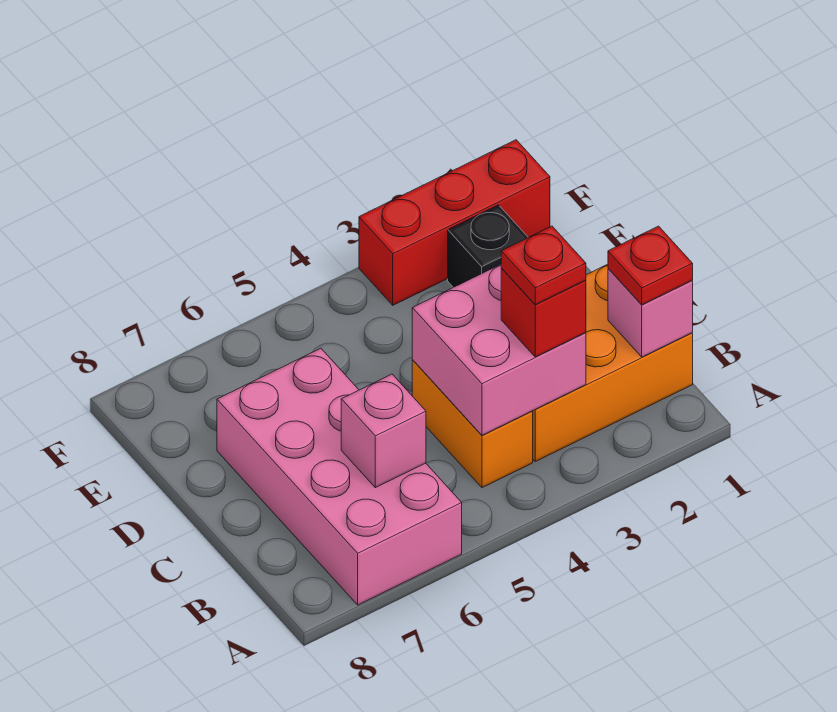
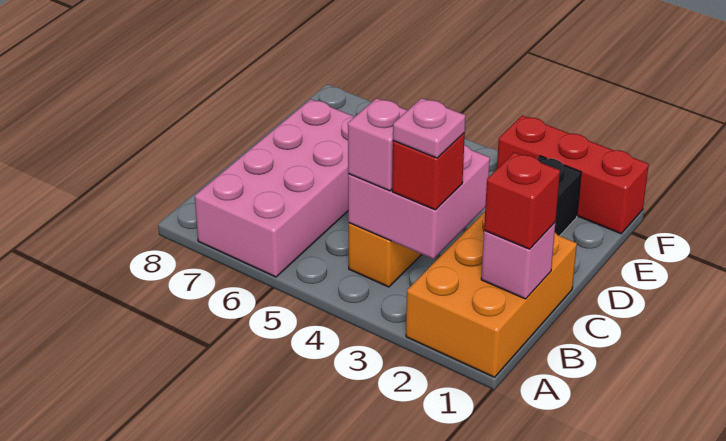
orange 2x3 brick [533,264,693,462] -> orange 2x3 brick turned to [406,212,577,377]
red 1x1 plate [608,226,693,305] -> red 1x1 brick [484,152,560,249]
red 1x1 plate [501,226,586,305] -> pink 1x1 plate [393,98,466,158]
pink 1x1 brick [341,374,426,488] -> pink 1x1 brick moved to [348,98,408,191]

